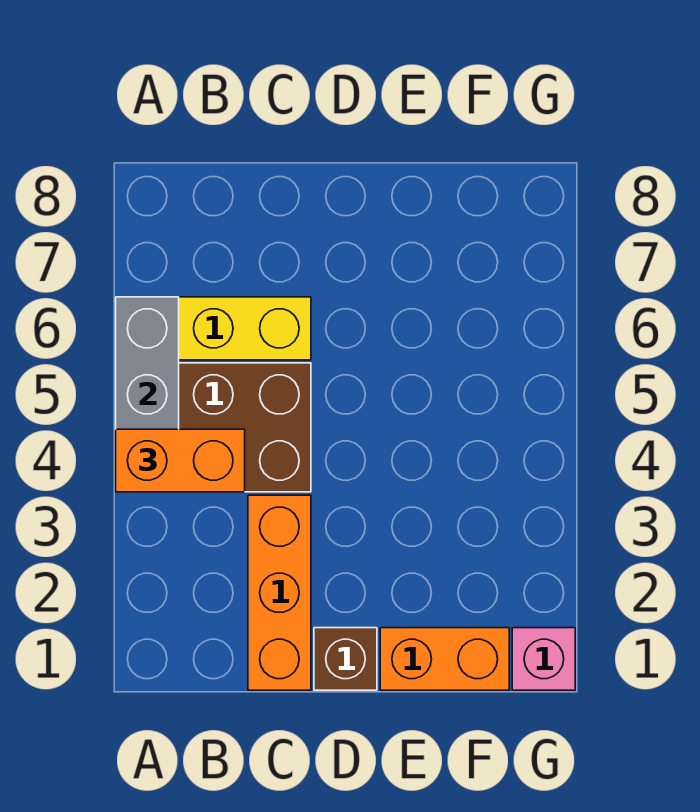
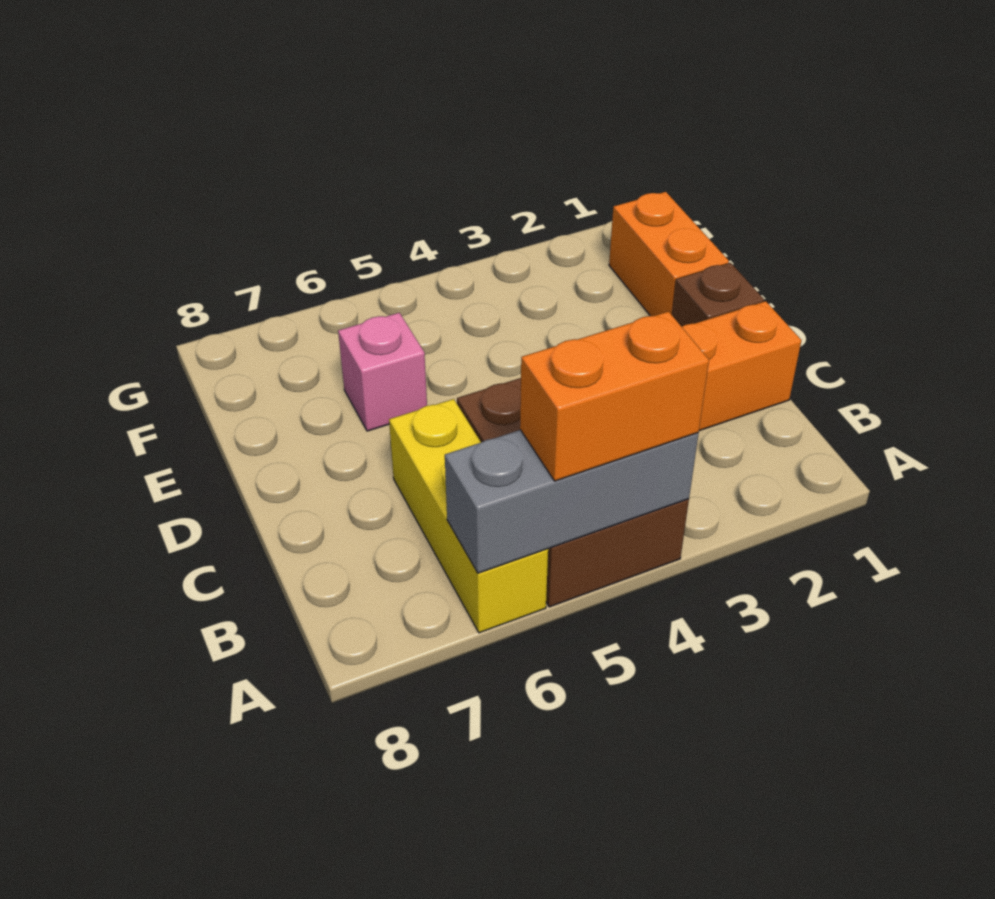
orange 1x2 brick [116,429,245,492] -> orange 1x2 brick turned to [520,311,709,481]
pink 1x1 brick [512,628,575,690] -> pink 1x1 brick moved to [338,313,427,431]

